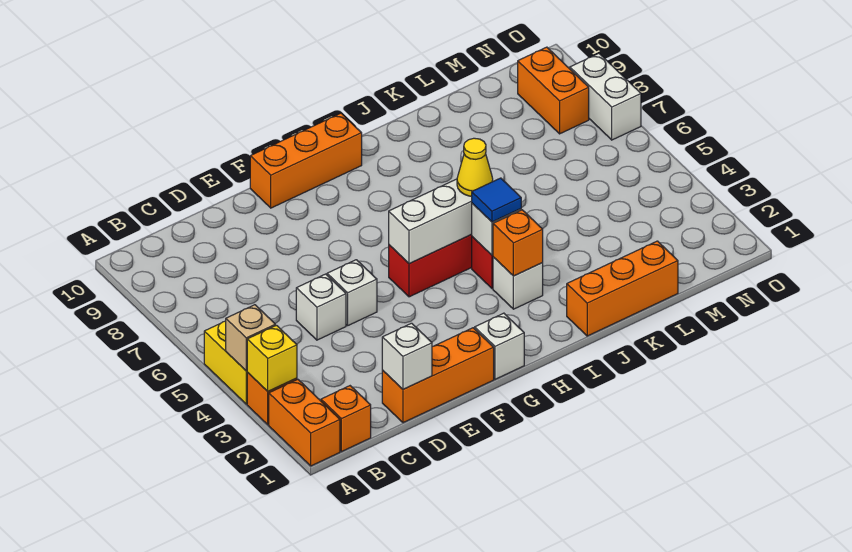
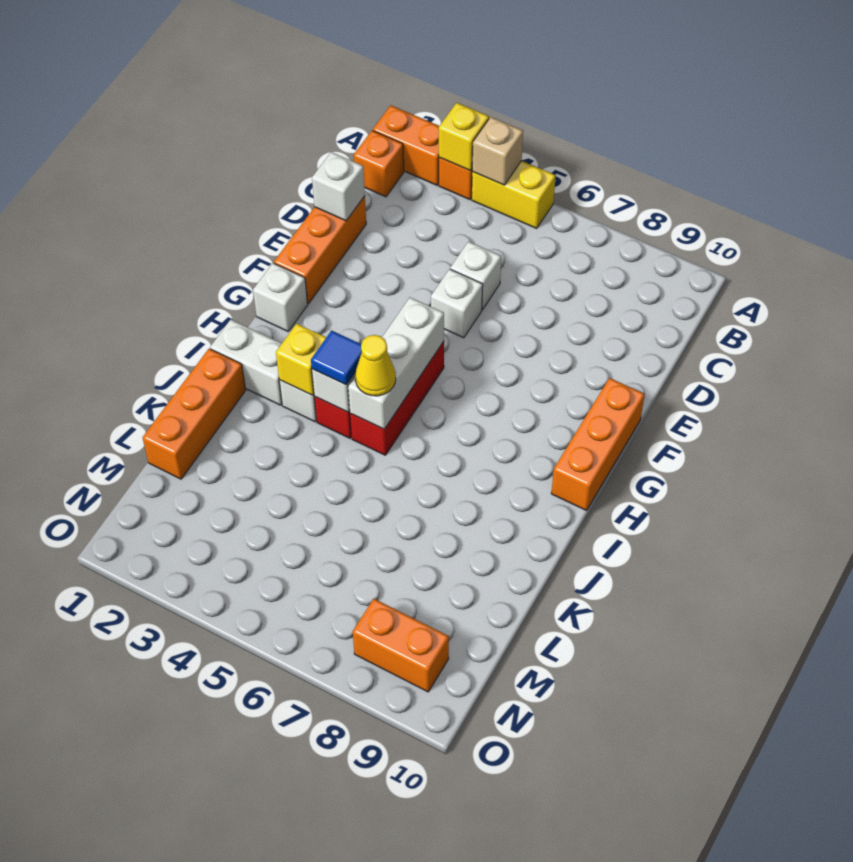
orange 1x1 brick [493,210,543,276] -> yellow 1x1 brick [276,324,326,395]
white 1x2 brick [570,53,641,140] -> white 1x2 brick moved to [210,320,282,405]

